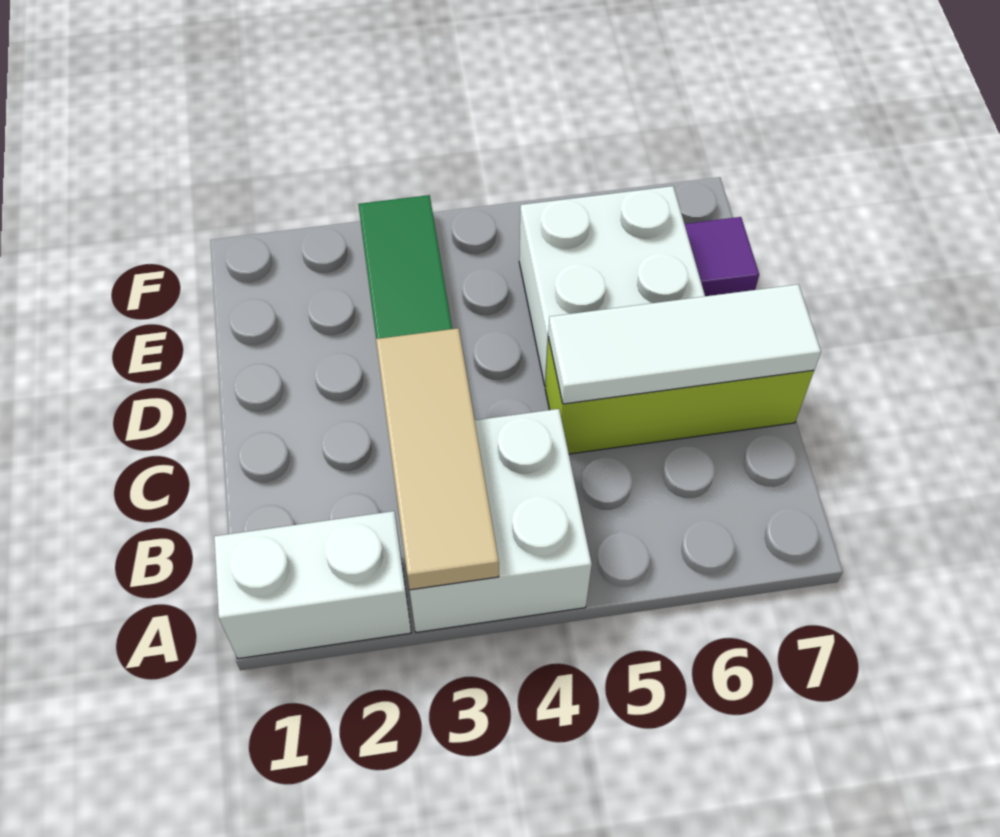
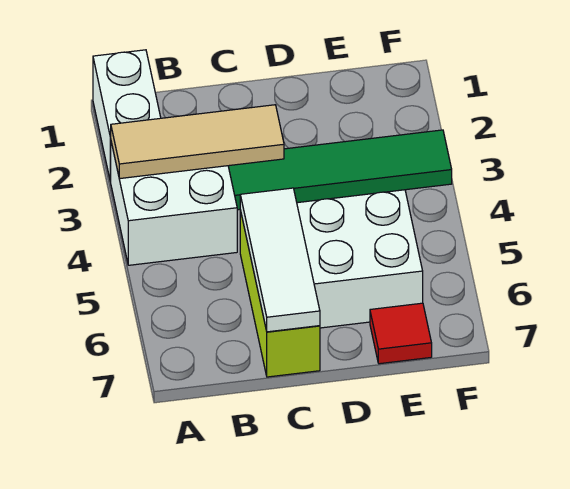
purple 1x1 tile [685,217,759,296] -> red 1x1 tile [370,303,432,364]

